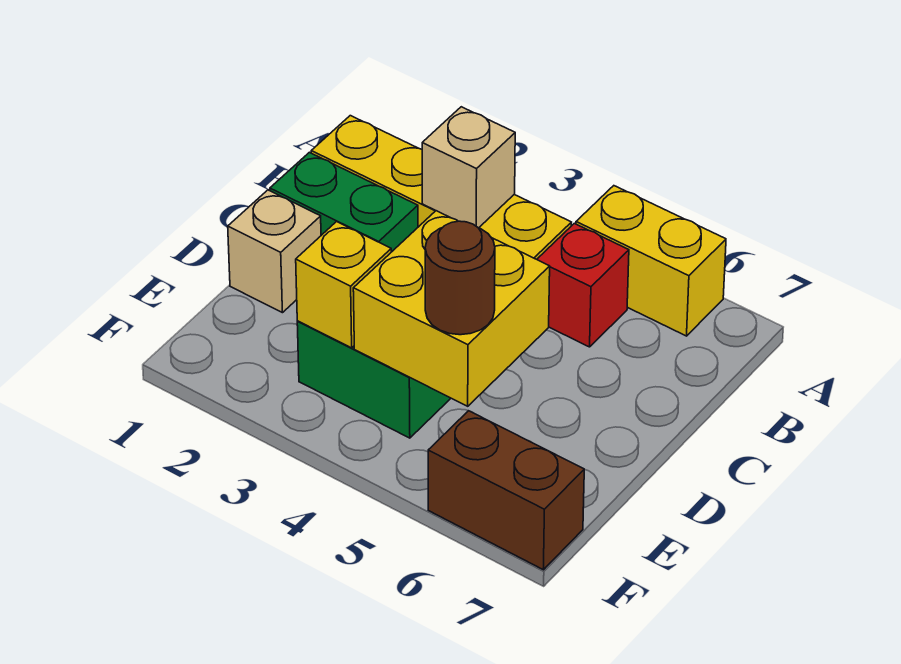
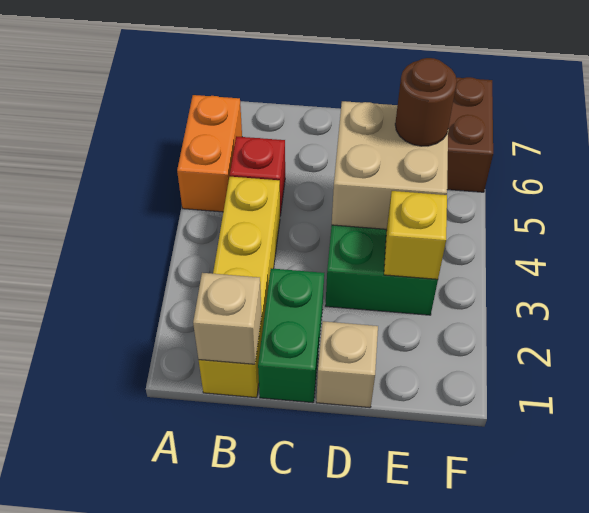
yellow 1x2 brick [576,186,726,336] -> orange 1x2 brick [177,95,242,212]
tan 1x1 brick [422,107,515,228] -> tan 1x1 brick moved to [193,273,262,364]
yellow 2x2 brick [353,211,550,406] -> tan 2x2 brick [332,101,448,229]

